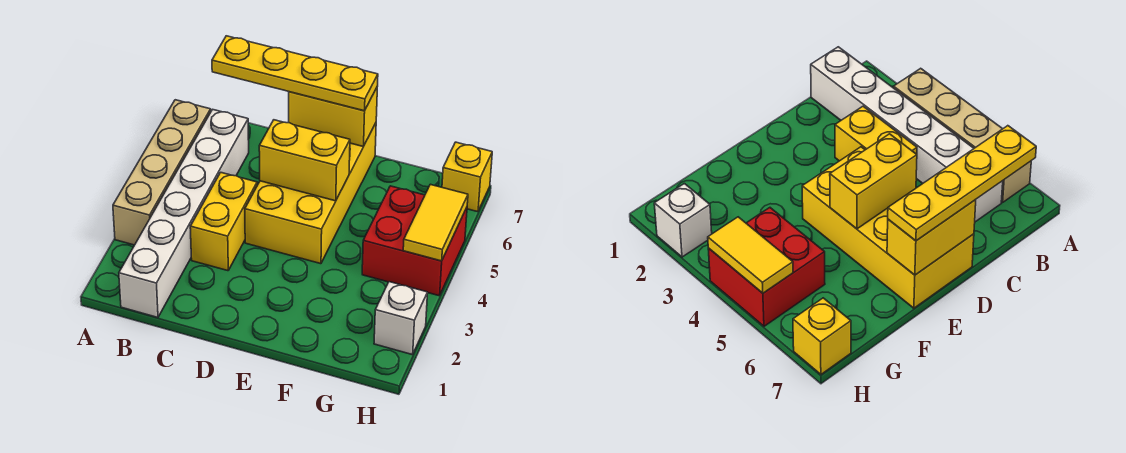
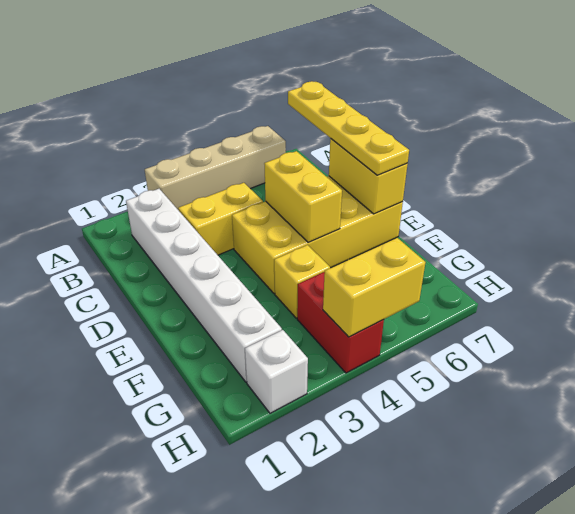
white 1x6 brick [119,109,249,317] -> white 1x6 brick turned to [126,189,282,382]
red 2x2 brick [362,186,467,296] -> red 1x2 brick [297,272,384,373]
yellow 1x2 tile [403,184,468,261] -> yellow 1x2 brick [323,238,426,337]
yellow 1x1 brick [442,142,492,212] -> yellow 1x1 brick moved to [274,245,330,318]

